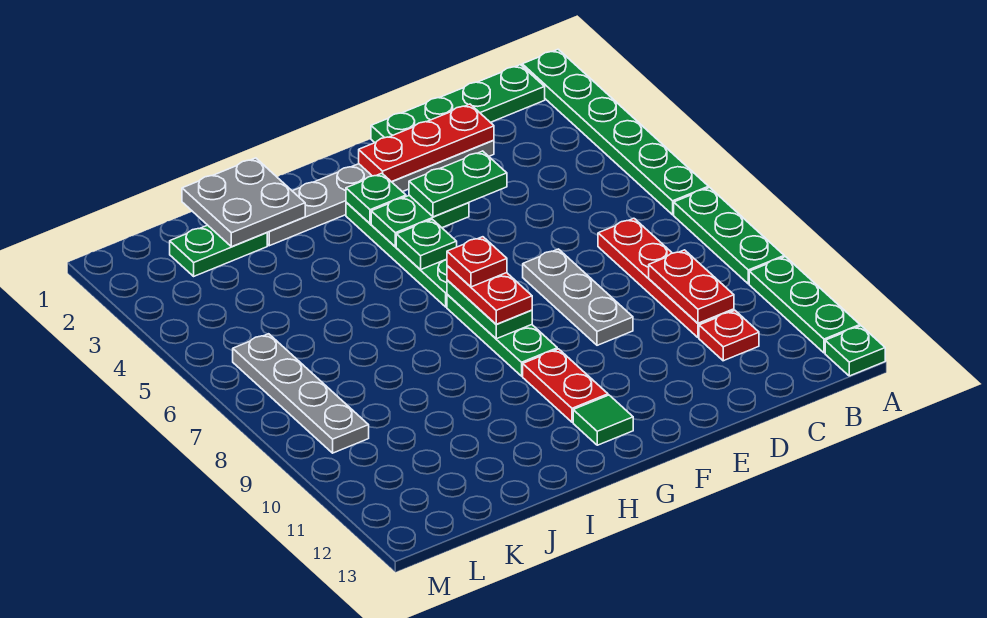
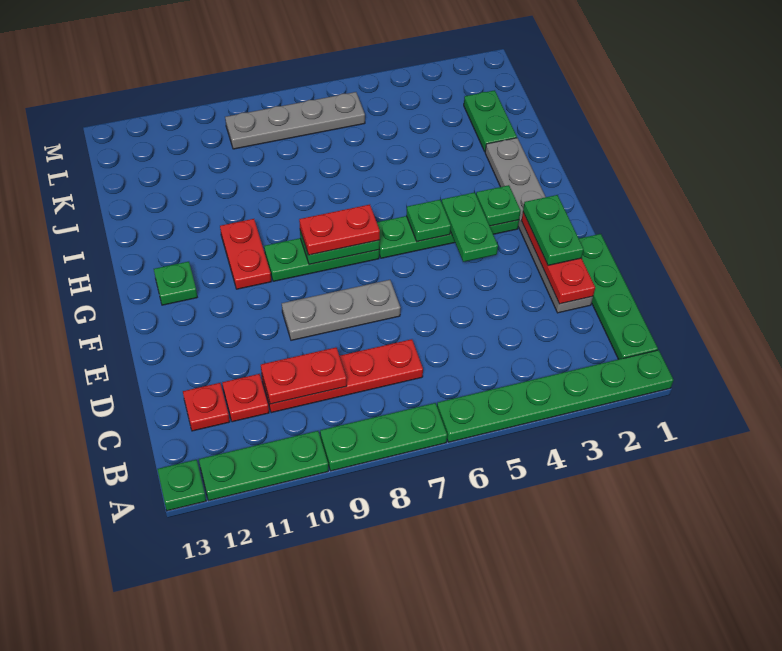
green 1x2 plate [409,151,507,217] -> green 1x2 plate moved to [523,195,584,265]
red 1x1 plate [447,237,507,287] -> red 1x1 plate moved to [183,383,230,431]
red 1x2 plate [523,349,608,422] -> red 1x2 plate turned to [220,219,271,289]
green 1x1 tile [573,395,633,445] -> green 1x1 plate [154,262,197,305]
grey 2x2 plate [182,158,305,247] -> none

